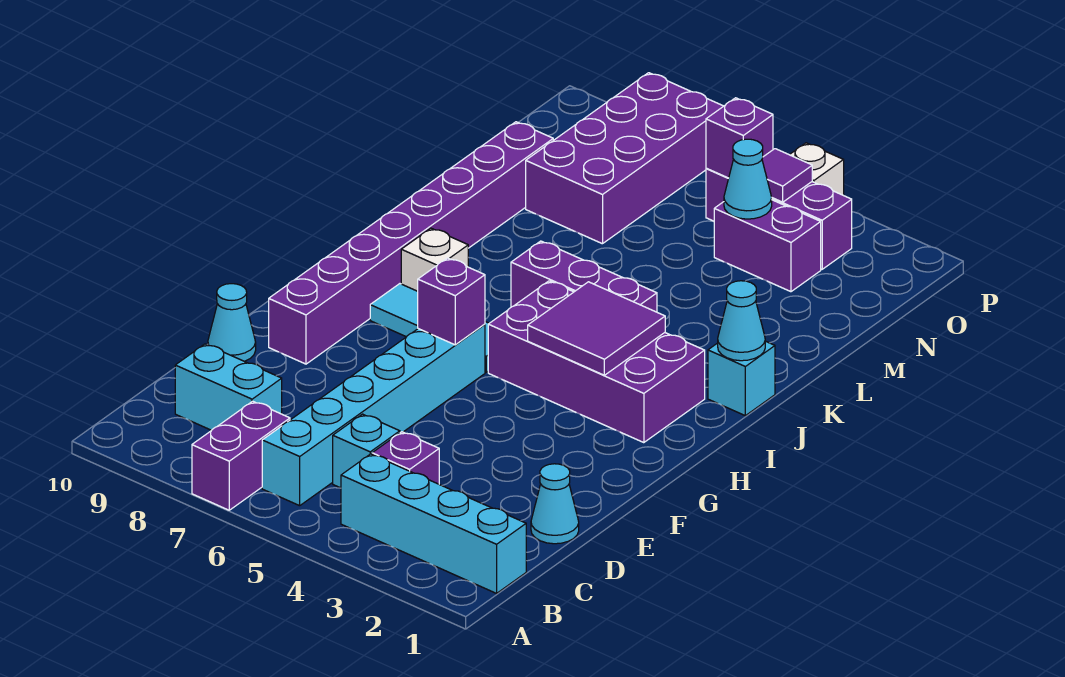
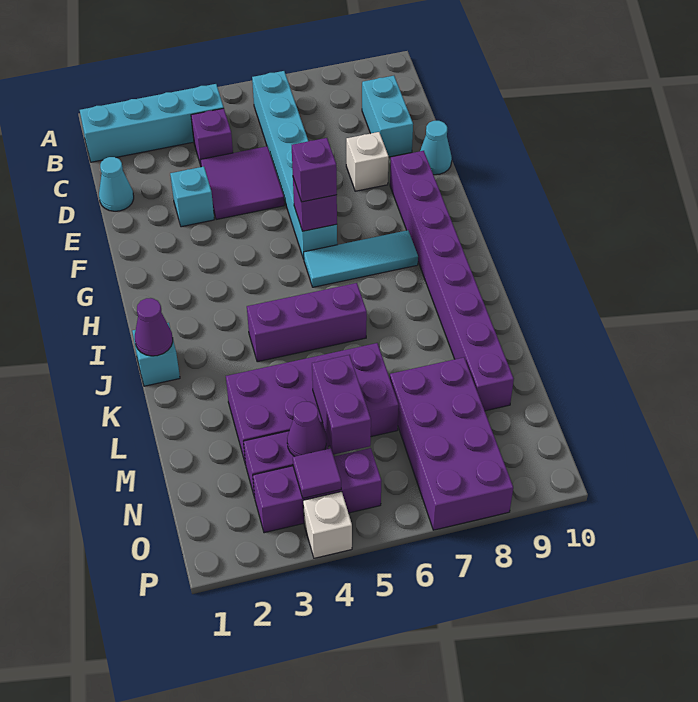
purple 1x2 brick [192,401,290,510] -> purple 1x2 brick moved to [312,355,371,455]
cyan 1x1 brick [333,414,400,488] -> cyan 1x1 brick moved to [170,167,214,227]
cyan 1x2 brick [175,344,282,430] -> cyan 1x2 brick turned to [362,76,413,157]
purple 2x4 brick [488,281,705,443] -> purple 2x4 brick moved to [226,343,399,465]
purple 2x2 tile [528,282,665,375] -> purple 2x2 tile moved to [200,146,284,220]
white 1x1 brick [401,228,468,291] -> white 1x1 brick moved to [346,132,389,191]
cyan 1x1 cone [718,281,765,361] -> purple 1x1 cone [135,298,173,356]
cyan 1x1 cone [724,139,772,219] -> purple 1x1 cone [287,402,326,456]
purple 1x1 brick [706,98,773,178] -> purple 1x1 brick moved to [292,138,337,202]

